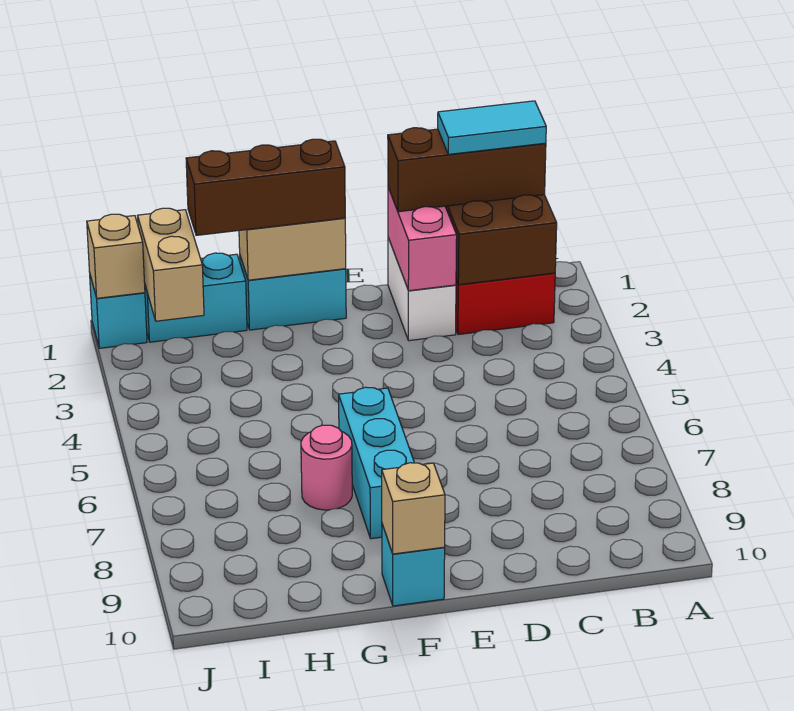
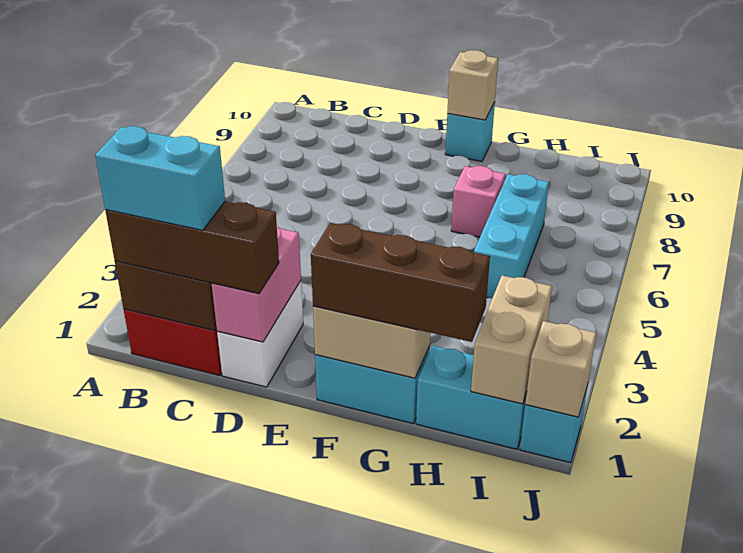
cyan 1x2 tile [438,101,546,154] -> cyan 1x2 brick [95,126,225,230]
cyan 1x3 brick [339,387,414,539] -> cyan 1x3 brick moved to [474,174,549,299]
pink 1x1 round brick [301,425,352,510] -> pink 1x1 brick [451,166,505,237]

